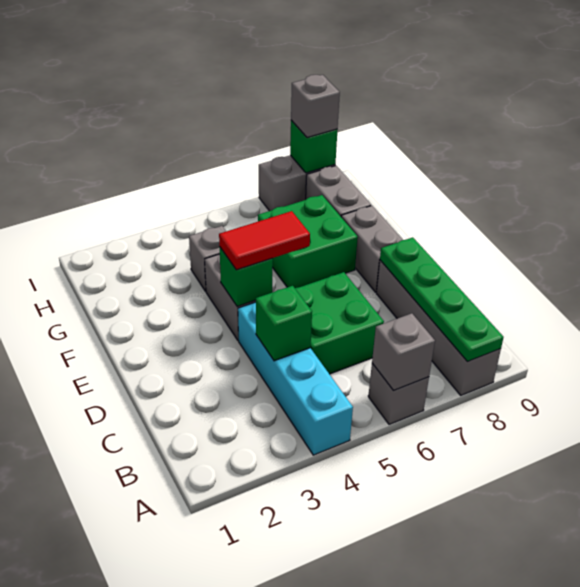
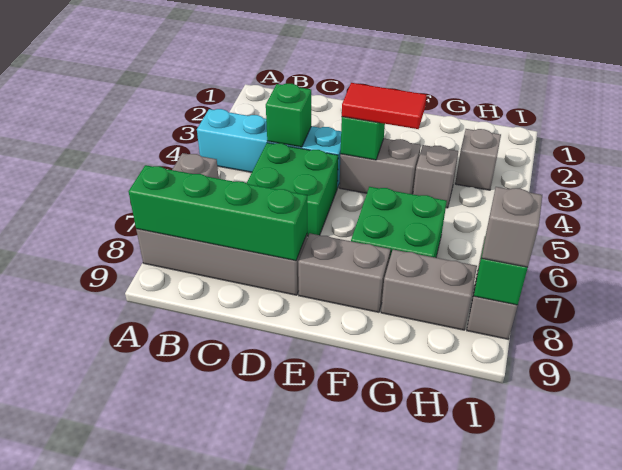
grey 1x1 brick [372,313,435,390] -> grey 1x1 brick moved to [455,129,501,190]
green 1x4 plate [380,237,504,361] -> green 1x4 brick [129,165,307,261]
red 1x2 tile [219,211,310,270] -> red 1x2 tile turned to [342,83,427,129]

